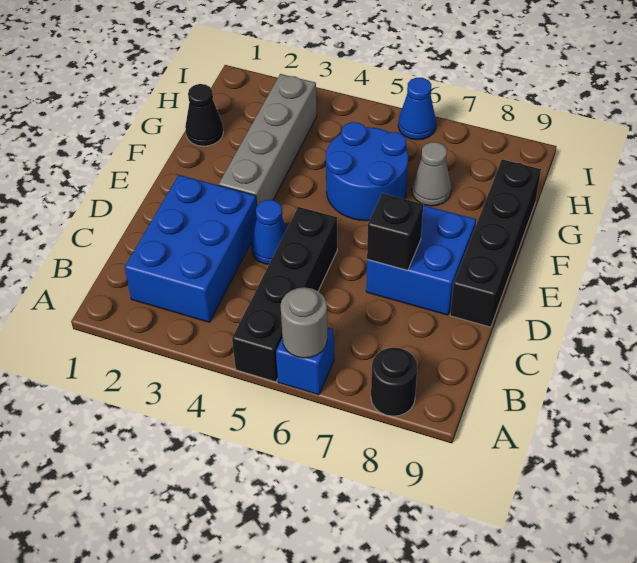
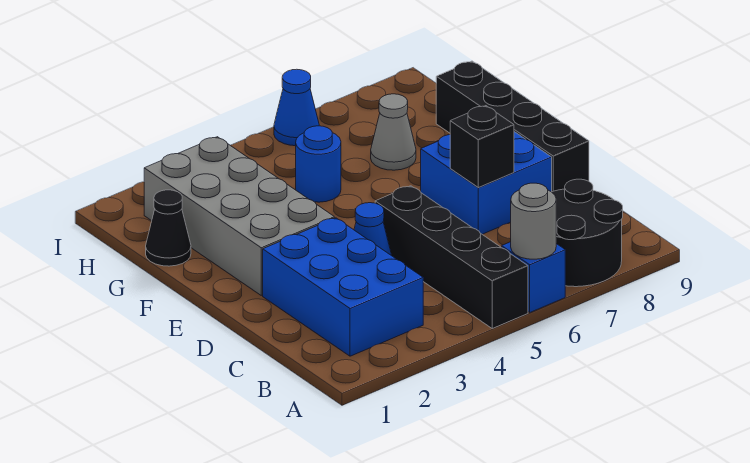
black 1x1 round brick [371,348,417,416] -> black 2x2 round brick [552,179,623,287]
grey 1x4 brick [219,74,317,205] -> grey 2x4 brick [144,137,334,295]
blue 2x2 round brick [326,122,408,221] -> blue 1x1 round brick [296,126,341,202]

